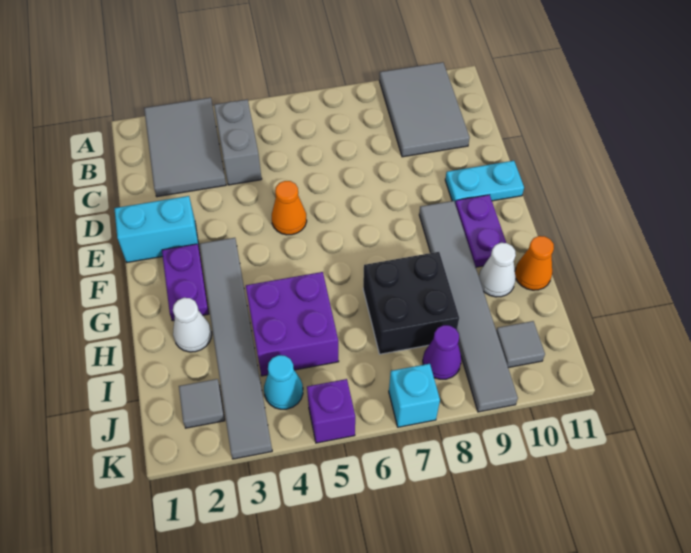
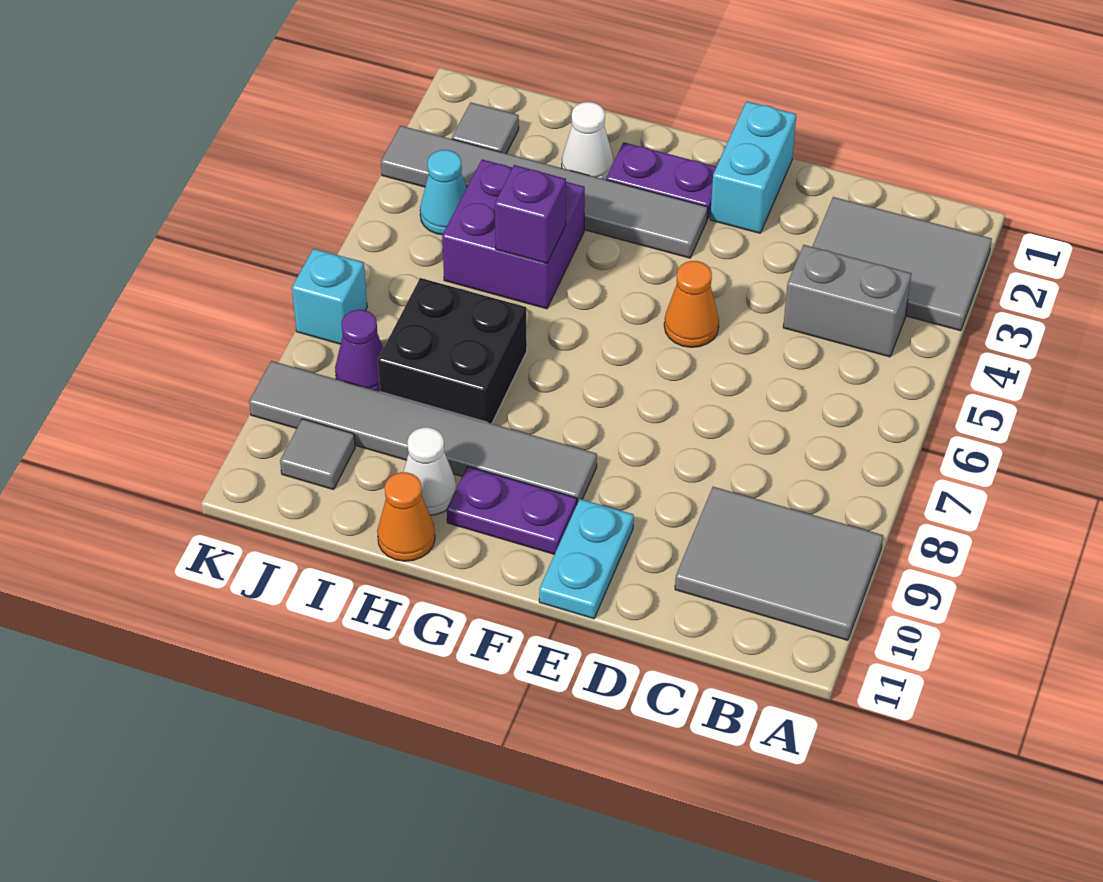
purple 1x1 brick [307,379,355,443] -> purple 1x1 brick moved to [495,165,566,263]

